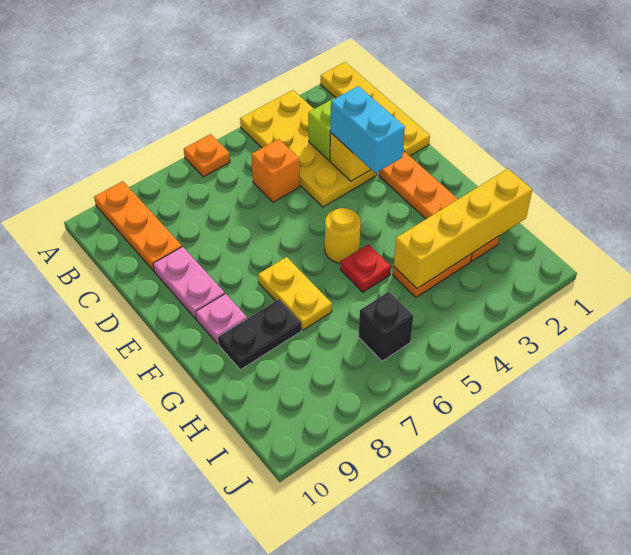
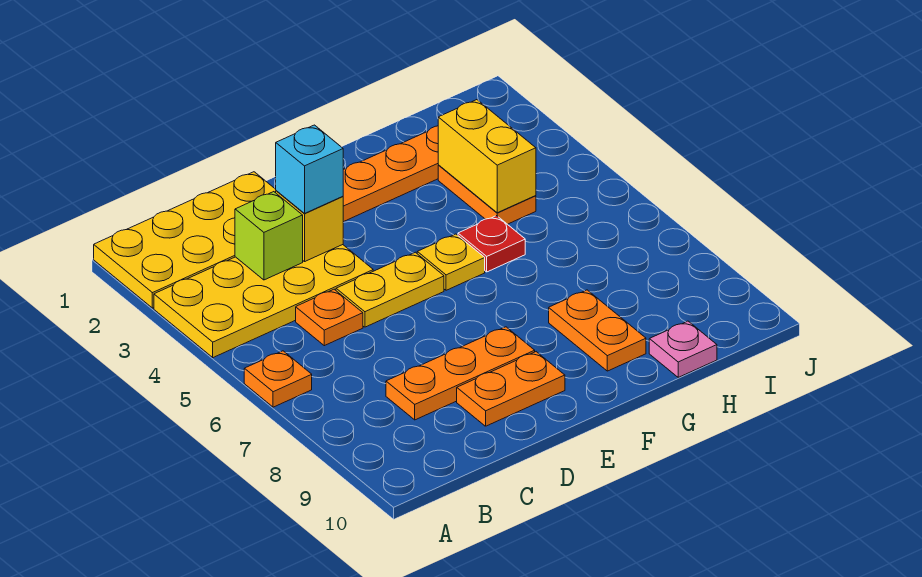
yellow 1x4 plate [320,62,430,156] -> yellow 2x4 plate [94,172,276,308]
orange 1x3 plate [94,181,182,271] -> orange 1x3 plate moved to [386,327,535,420]
orange 1x1 brick [251,139,300,202] -> orange 1x1 plate [296,289,363,346]
cyan 1x2 brick [330,86,405,173] -> cyan 1x1 brick [276,125,343,213]
pink 1x2 plate [153,247,225,319] -> orange 1x2 plate [457,352,565,426]
yellow 1x1 round brick [325,208,361,263] -> yellow 1x1 plate [417,234,485,290]
yellow 1x2 plate [258,257,332,330] -> yellow 1x2 plate moved to [336,252,444,327]
pink 1x1 plate [196,294,247,344] -> pink 1x1 plate moved to [649,321,717,377]
black 1x2 plate [218,299,302,370] -> orange 1x2 plate [549,290,646,371]
yellow 1x4 brick [394,169,532,289] -> yellow 1x2 brick [438,100,536,213]
black 1x1 brick [358,292,413,361] -> none

